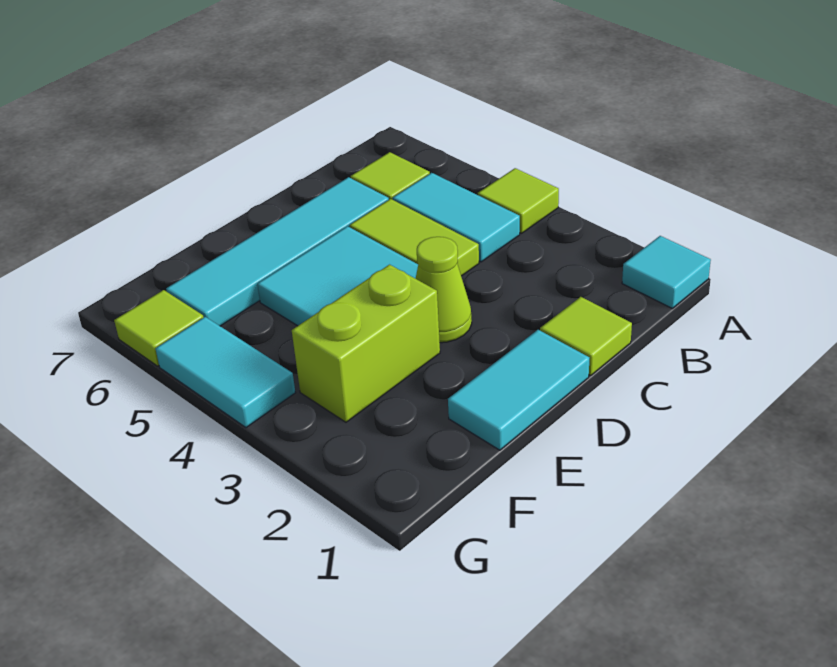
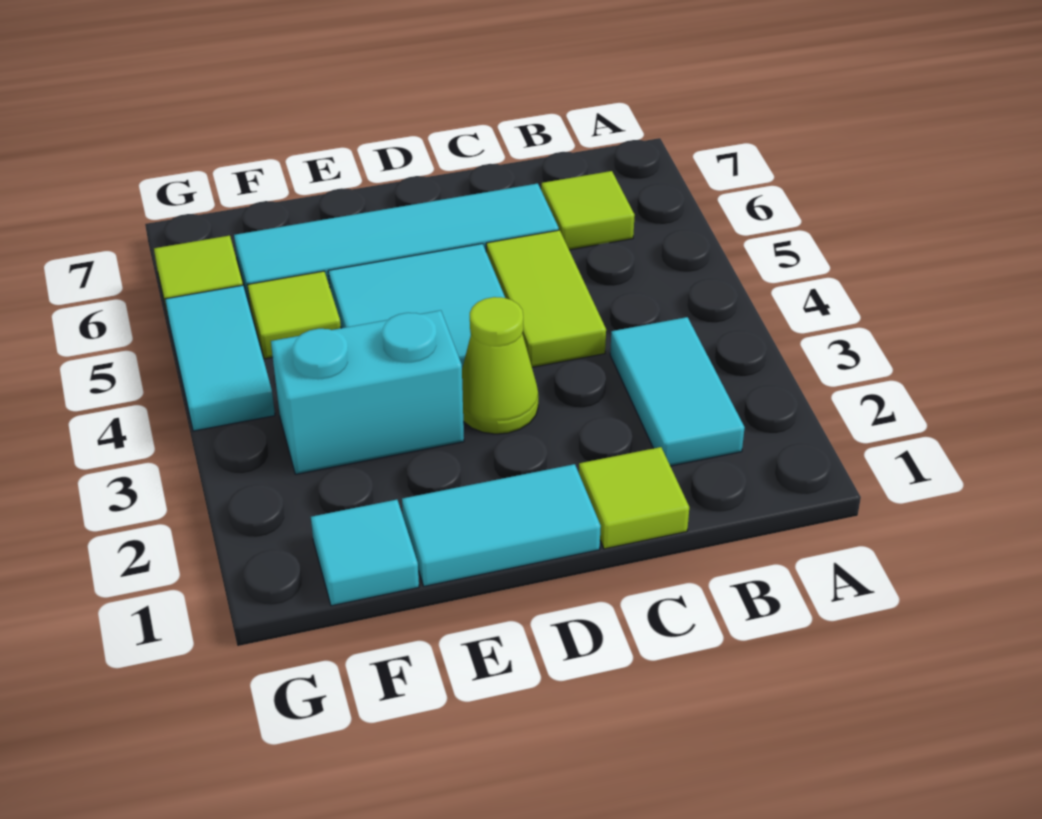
cyan 1x1 tile [622,236,711,308] -> cyan 1x1 tile moved to [311,500,419,606]
lime 1x1 tile [478,168,559,233] -> lime 1x1 tile moved to [248,271,341,359]
cyan 1x2 tile [393,173,520,262] -> cyan 1x2 tile moved to [610,317,745,466]
lime 1x2 brick [292,265,440,422] -> cyan 1x2 brick [271,310,464,474]

